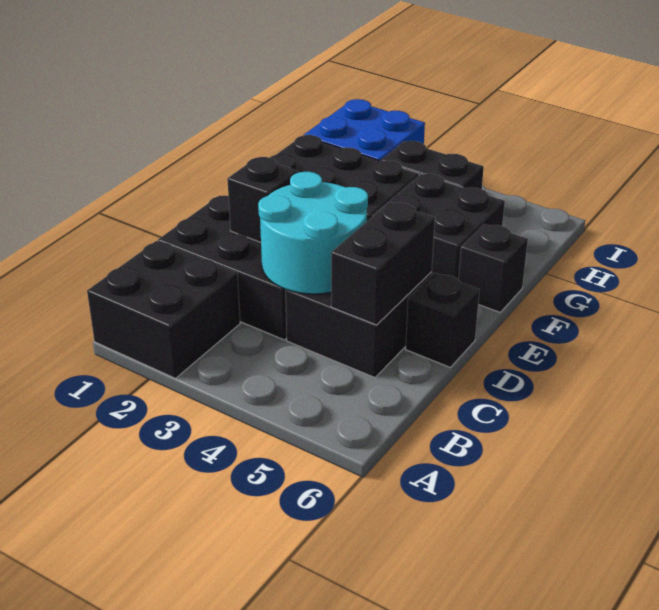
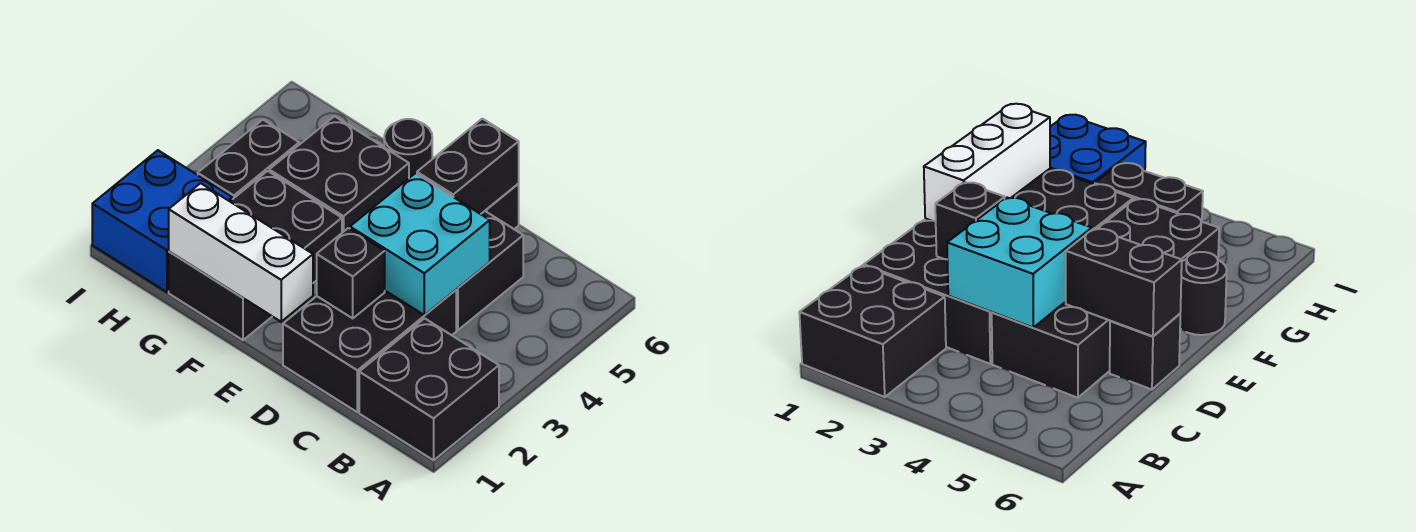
cyan 2x2 round brick [258,172,368,294] -> cyan 2x2 brick [350,173,490,315]
black 1x2 brick [331,202,435,325] -> black 1x2 brick turned to [417,119,519,214]
none -> white 1x3 brick [169,183,313,322]
black 1x1 brick [458,224,528,312] -> black 1x1 round brick [384,119,432,178]

